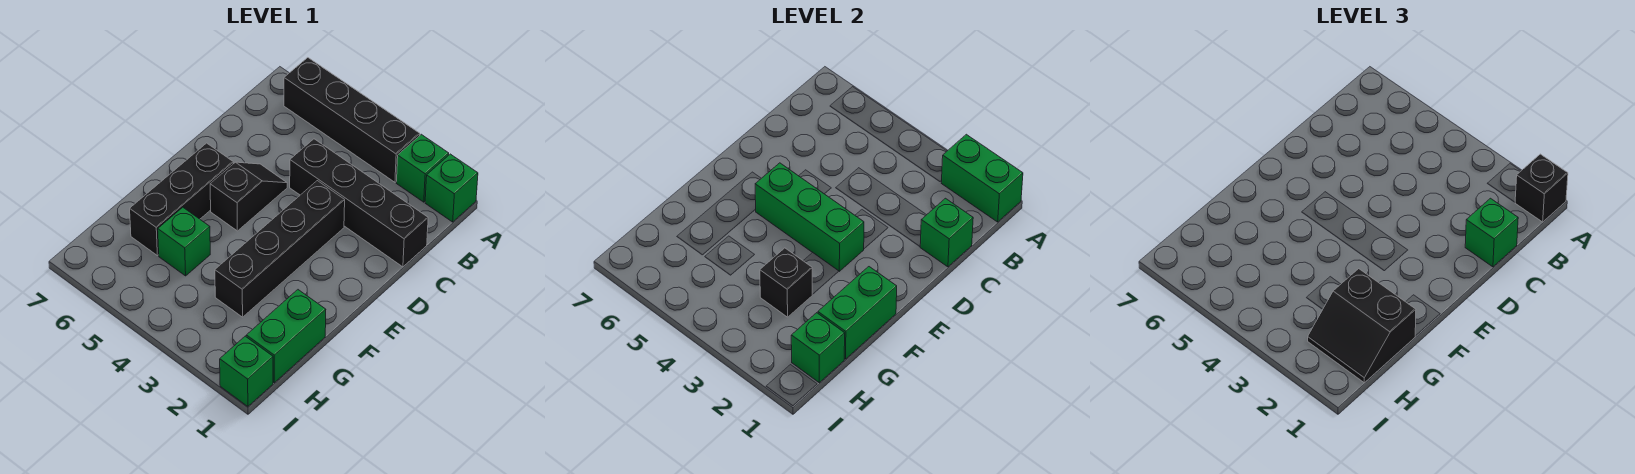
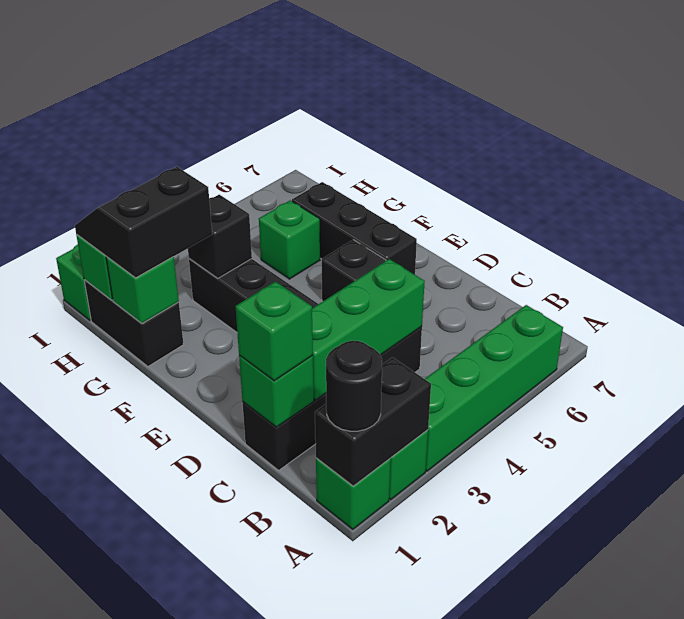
green 1x2 brick [941,134,1023,222] -> black 1x2 brick [315,357,431,486]
black 1x1 brick [1515,154,1568,222] -> black 1x1 round brick [326,341,382,431]
black 1x4 brick [284,58,420,182] -> green 1x4 brick [425,305,563,471]
green 1x3 brick [755,163,864,271] -> green 1x3 brick moved to [312,259,425,400]
green 1x2 brick [818,267,897,359] -> green 1x1 brick [106,257,179,324]
green 1x2 brick [246,290,326,383] -> black 1x2 brick [84,280,184,366]

